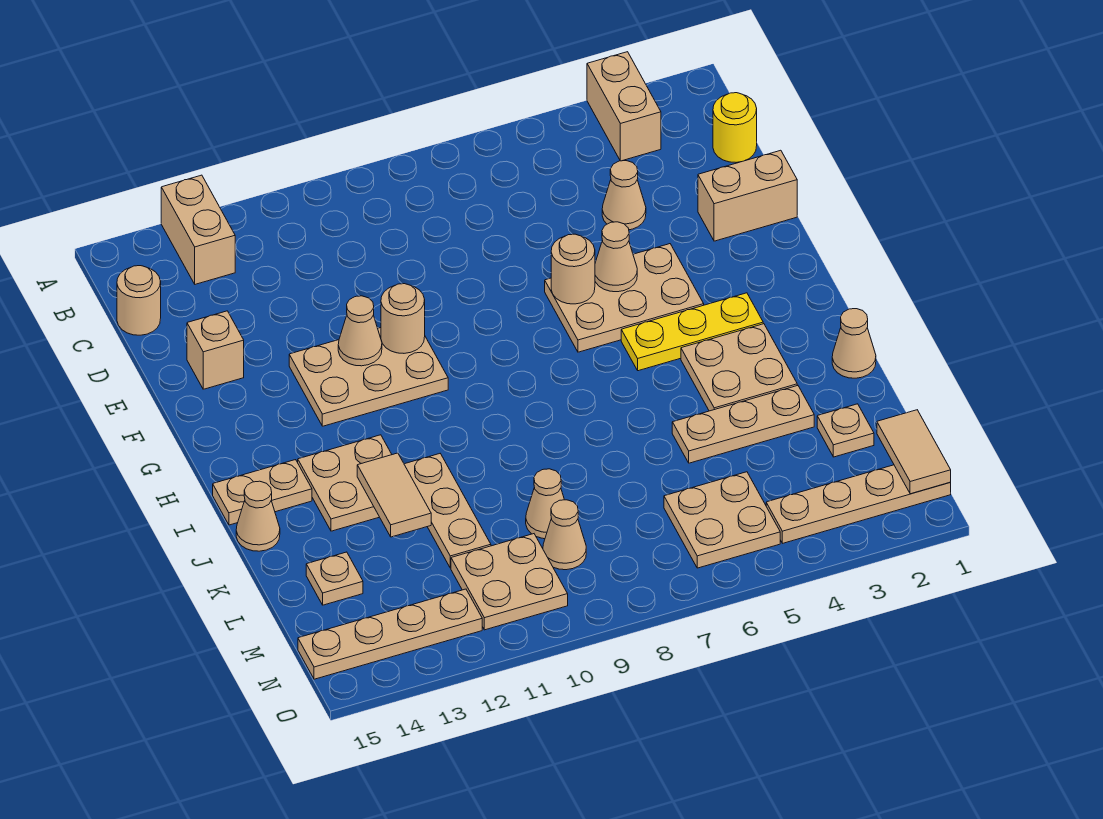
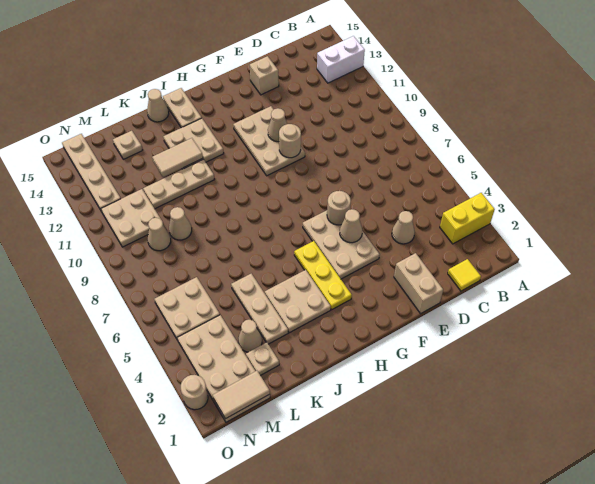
tan 1x2 brick [587,52,661,161] -> yellow 1x2 brick [440,193,495,244]
tan 1x2 brick [161,175,235,284] -> white 1x2 brick [317,36,365,83]
yellow 1x1 round brick [713,93,757,162] -> yellow 1x1 tile [448,259,481,291]
tan 1x1 round brick [117,266,161,335] -> tan 1x1 round brick moved to [181,375,208,410]
tan 1x1 cone [832,309,876,378] -> tan 1x1 cone moved to [238,320,262,352]
tan 1x4 plate [766,465,951,543] -> tan 2x4 plate [177,315,270,422]

